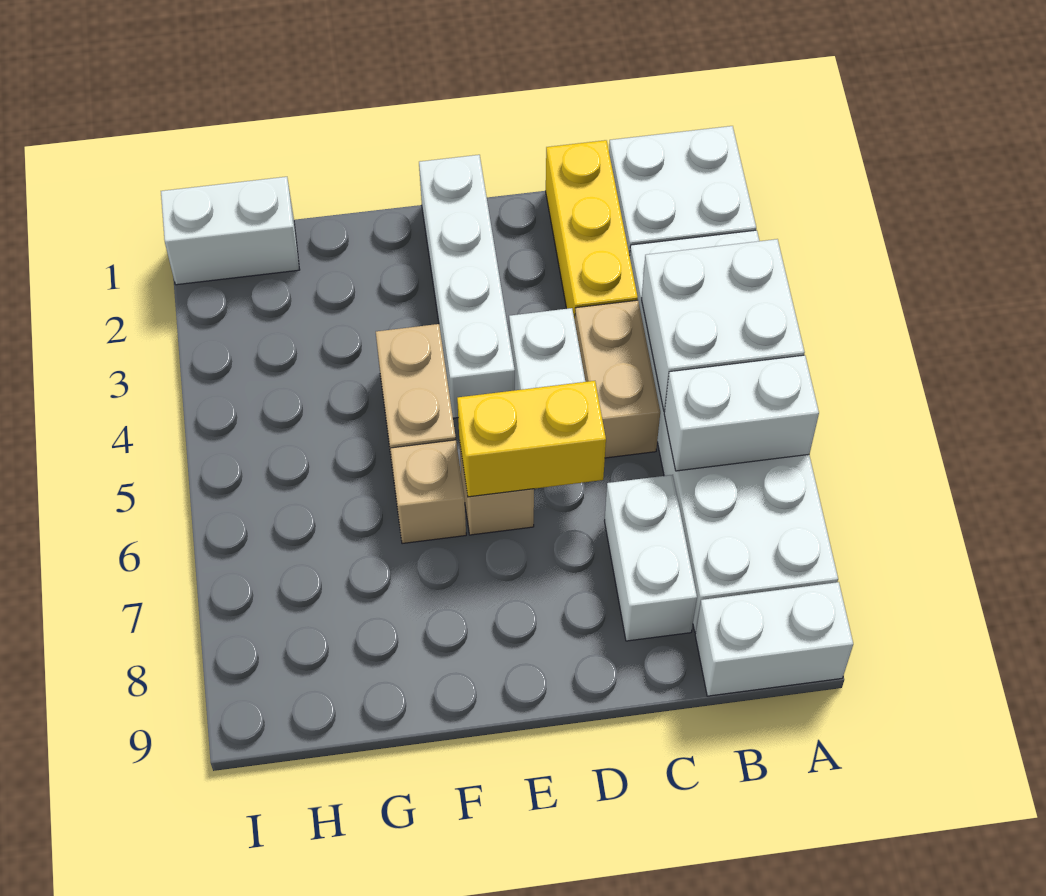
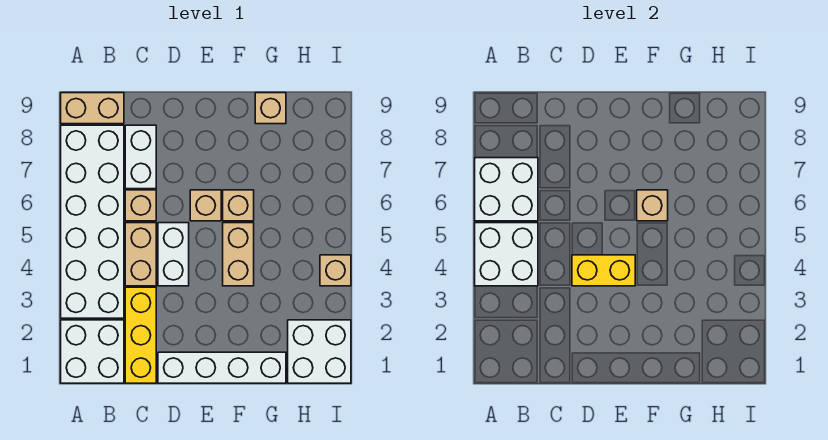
white 1x2 brick [664,355,819,471] -> white 2x2 brick [475,158,538,221]
white 1x2 brick [695,582,853,696] -> tan 1x2 brick [61,93,124,124]
none -> tan 1x1 brick [125,190,156,221]
yellow 1x2 brick [457,381,606,497] -> yellow 1x2 brick moved to [572,255,635,286]
white 1x4 brick [419,155,515,418] -> white 1x4 brick turned to [158,352,286,383]
none -> tan 1x1 brick [637,190,668,221]
none -> tan 1x1 brick [255,93,286,124]
white 1x2 brick [161,177,299,285] -> white 2x2 brick [288,320,351,383]
none -> tan 1x1 brick [320,255,351,286]

